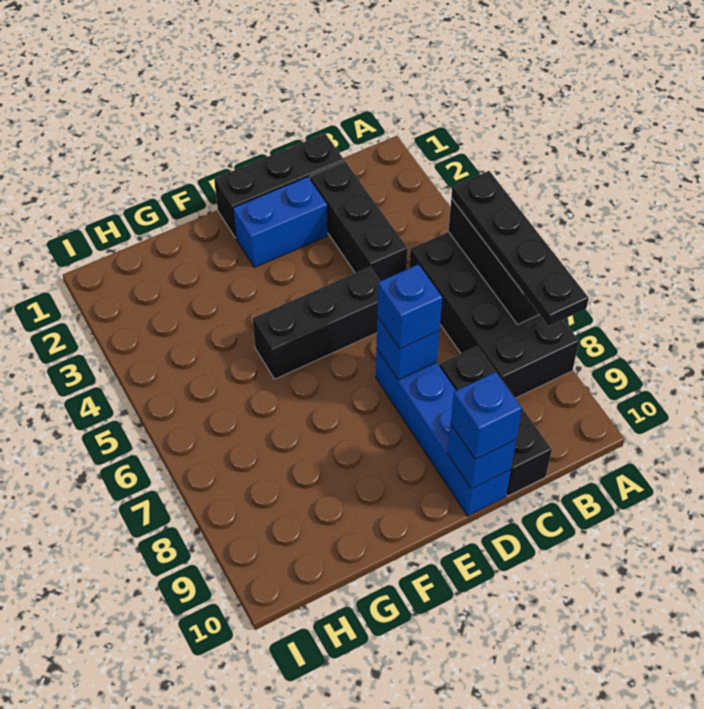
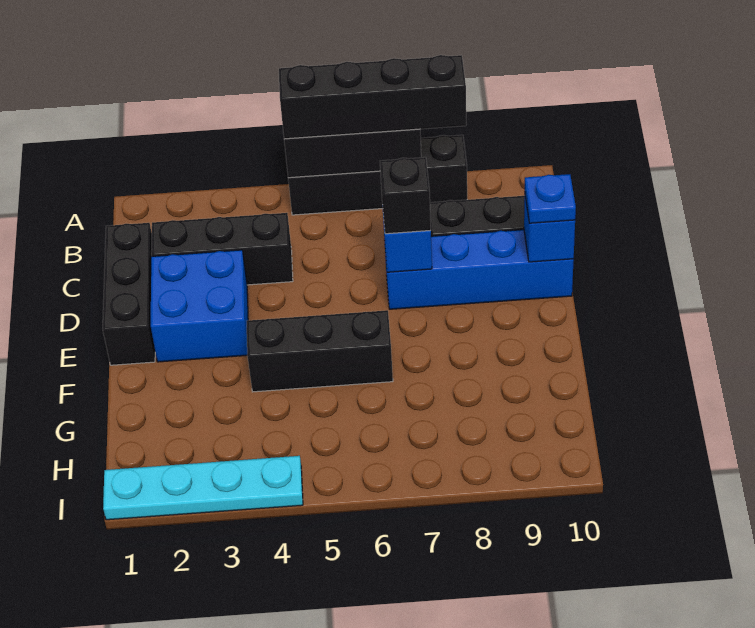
black 2x4 brick [409,232,579,398] -> black 1x4 brick [288,135,467,215]
black 1x4 plate [451,171,589,326] -> black 1x4 brick [279,55,466,139]
blue 1x2 brick [233,177,328,267] -> blue 2x2 brick [151,250,248,362]
black 1x3 brick [253,267,380,379] -> black 1x3 brick turned to [247,310,393,392]
blue 1x1 brick [377,264,442,349] -> black 1x1 brick [380,157,431,234]
blue 1x1 brick [451,372,522,460] -> blue 1x1 plate [525,174,576,223]
none -> cyan 1x4 plate [103,456,303,520]

